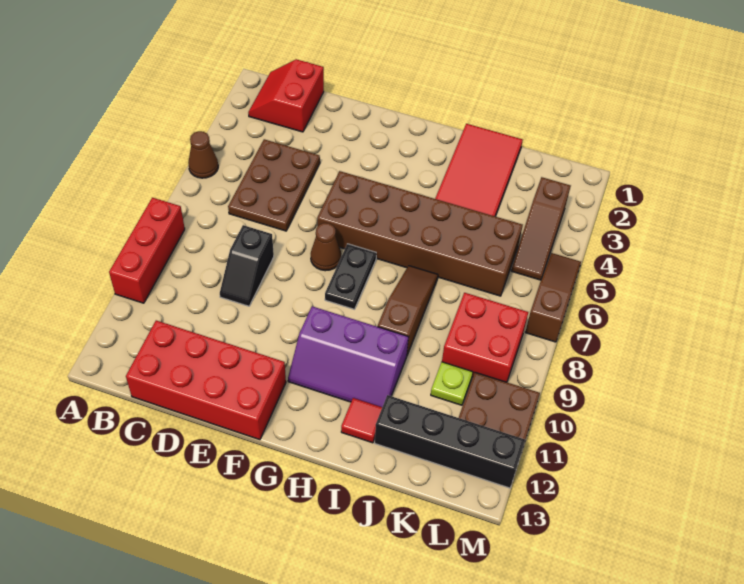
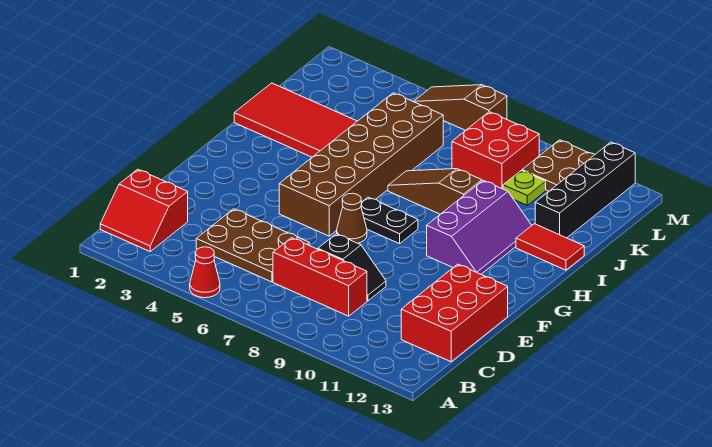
brown 1x1 cone [188,131,218,178] -> red 1x1 cone [190,247,220,298]
red 1x3 brick [109,198,185,303] -> red 1x3 brick moved to [273,238,367,316]
red 2x4 brick [126,320,286,440] -> red 2x3 brick [401,264,508,362]
red 1x1 tile [341,398,382,443] -> red 1x2 tile [516,224,584,270]
brown 1x3 slope [511,177,571,280] -> none

